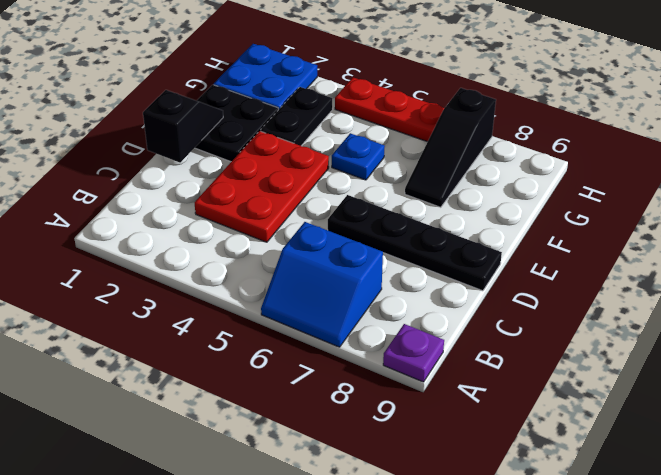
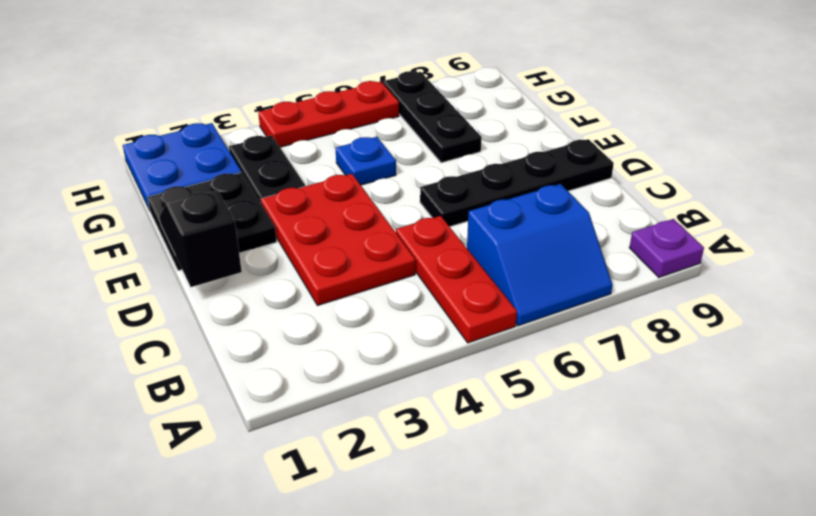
none -> red 1x3 plate [396,216,517,343]
black 1x3 slope [405,88,496,207] -> black 1x3 plate [383,71,482,163]

